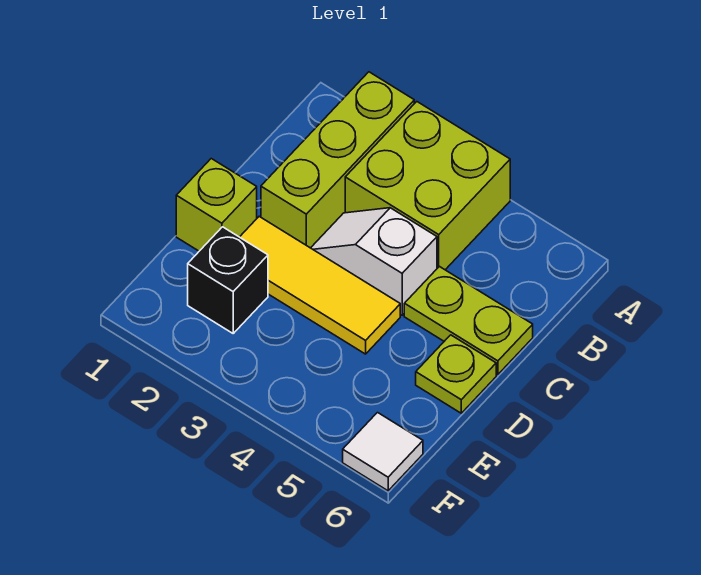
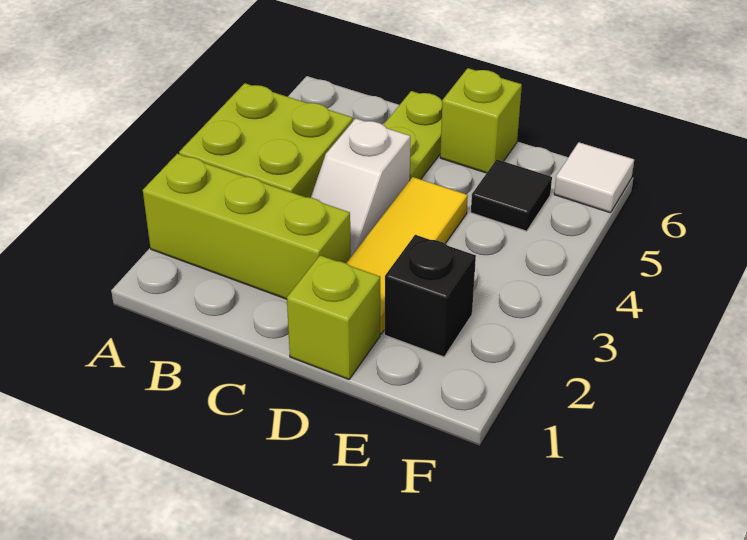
lime 1x1 plate [416,335,496,413] -> lime 1x1 brick [440,68,522,173]
none -> black 1x1 tile [471,159,552,231]

